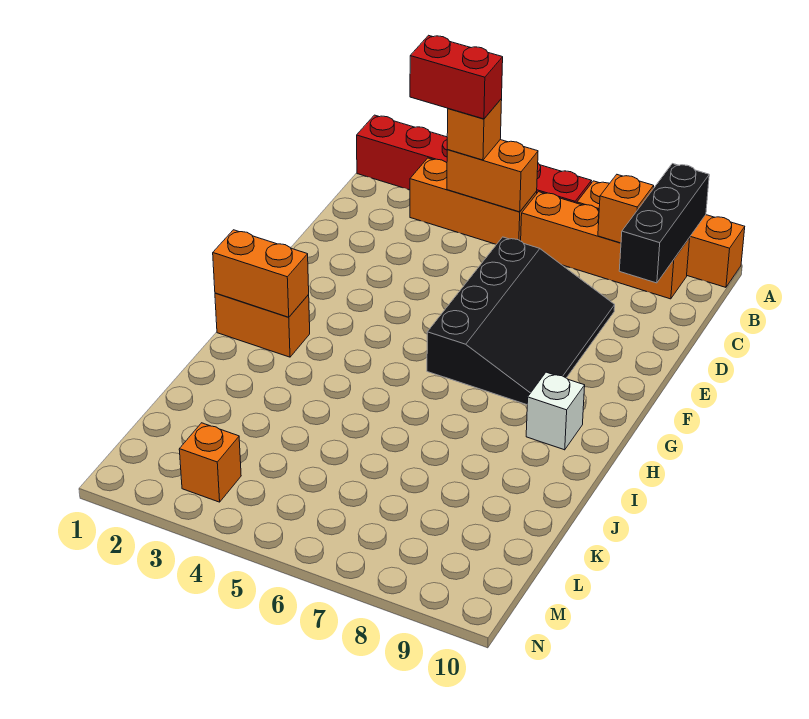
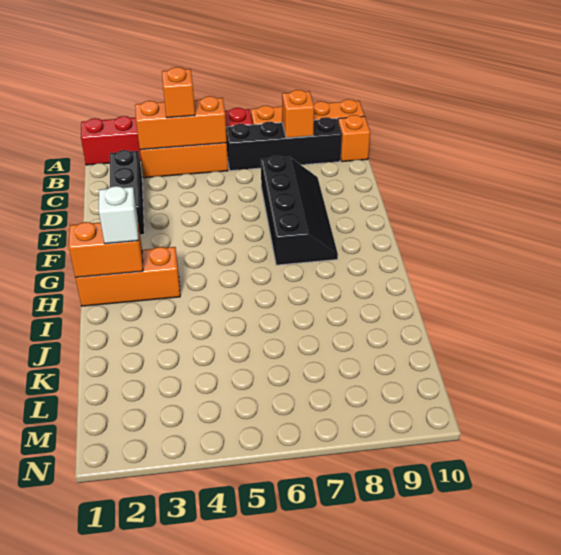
black 1x3 brick [619,164,709,283] -> black 1x3 brick moved to [110,150,144,235]
red 1x2 brick [410,35,503,119] -> none
orange 1x2 brick [447,140,538,212] -> orange 1x3 brick [135,96,227,150]
orange 1x4 brick [521,192,690,299] -> black 1x4 brick [226,117,342,171]
black 3x4 slope [427,237,615,405] -> black 2x4 slope [261,156,338,265]
orange 1x2 brick [215,293,310,357] -> orange 1x3 brick [75,247,180,306]
white 1x1 brick [526,372,585,450] -> white 1x1 brick moved to [99,186,138,244]
orange 1x1 brick [179,423,241,502] -> orange 1x1 brick moved to [338,115,370,162]

